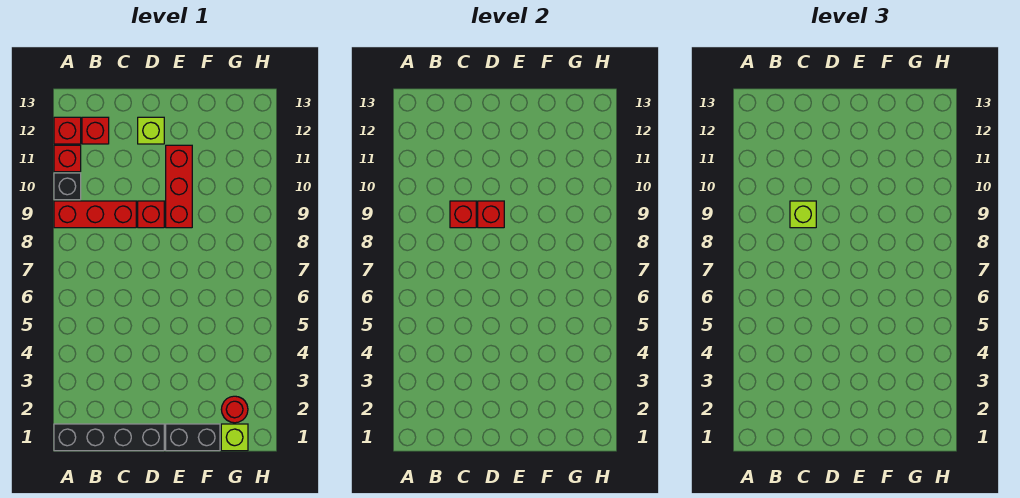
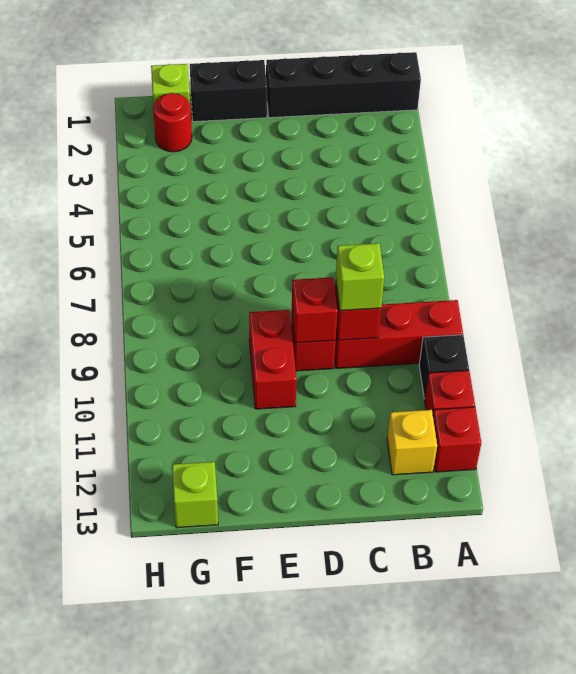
red 1x1 brick [82,117,109,144] -> yellow 1x1 brick [387,410,437,475]
lime 1x1 brick [138,117,164,144] -> lime 1x1 brick moved to [172,462,218,528]
red 1x3 brick [166,145,192,228] -> red 1x2 brick [249,310,297,409]

